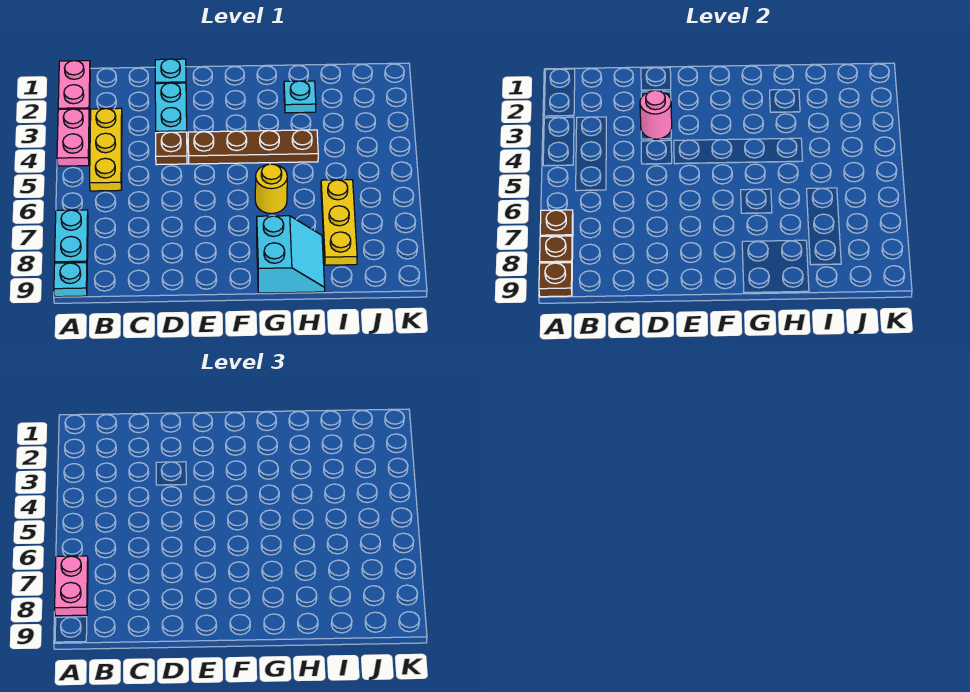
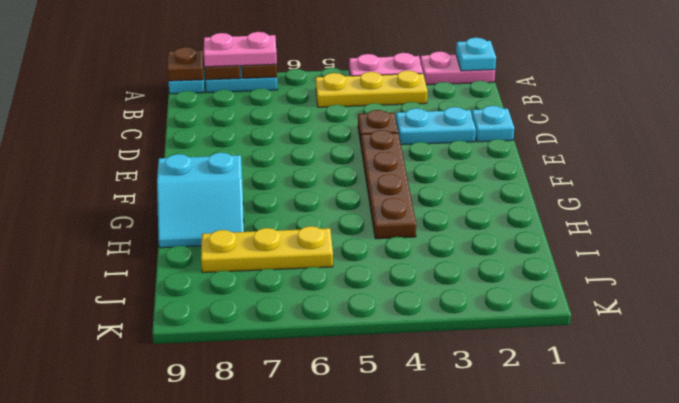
pink 1x1 round brick [640,90,672,139] -> none
yellow 1x1 round brick [255,164,287,214] -> none
cyan 1x1 plate [284,81,316,113] -> cyan 1x1 plate moved to [456,38,496,71]

